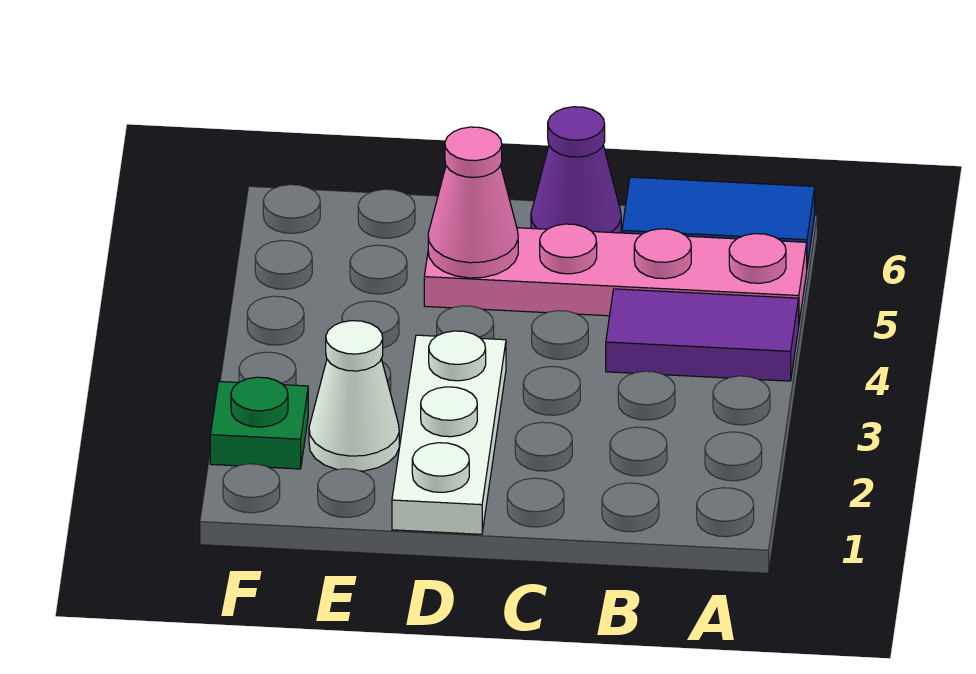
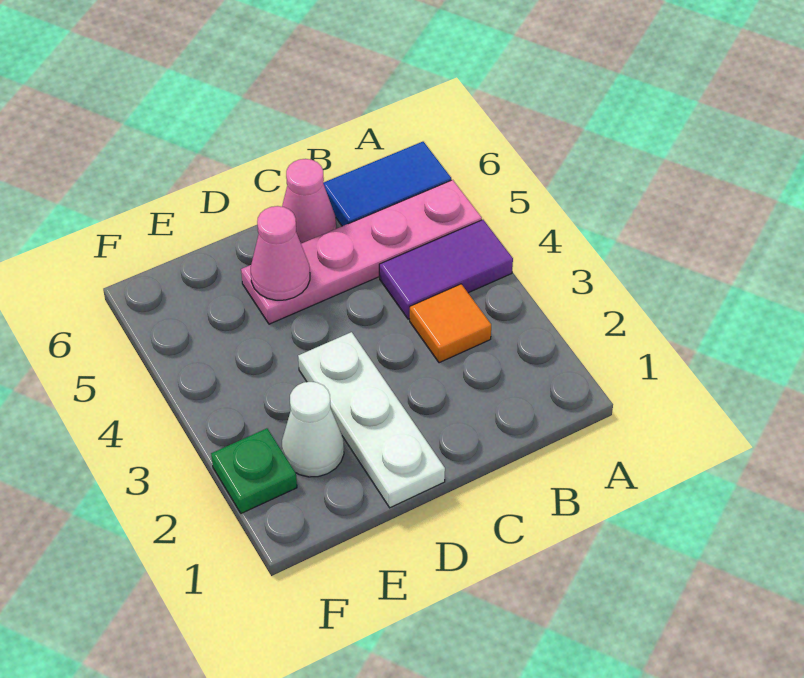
none -> orange 1x1 tile [410,284,491,363]
purple 1x1 cone [531,107,621,233] -> pink 1x1 cone [282,159,336,244]

